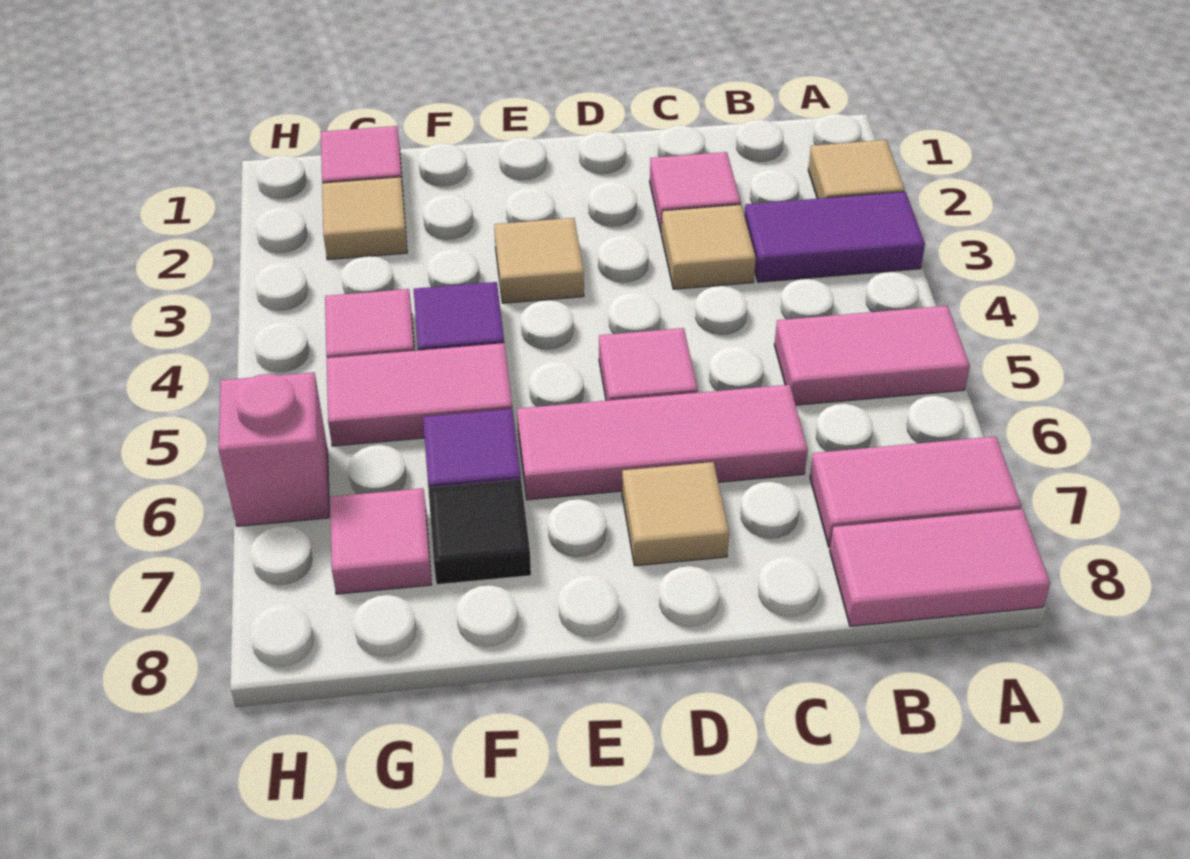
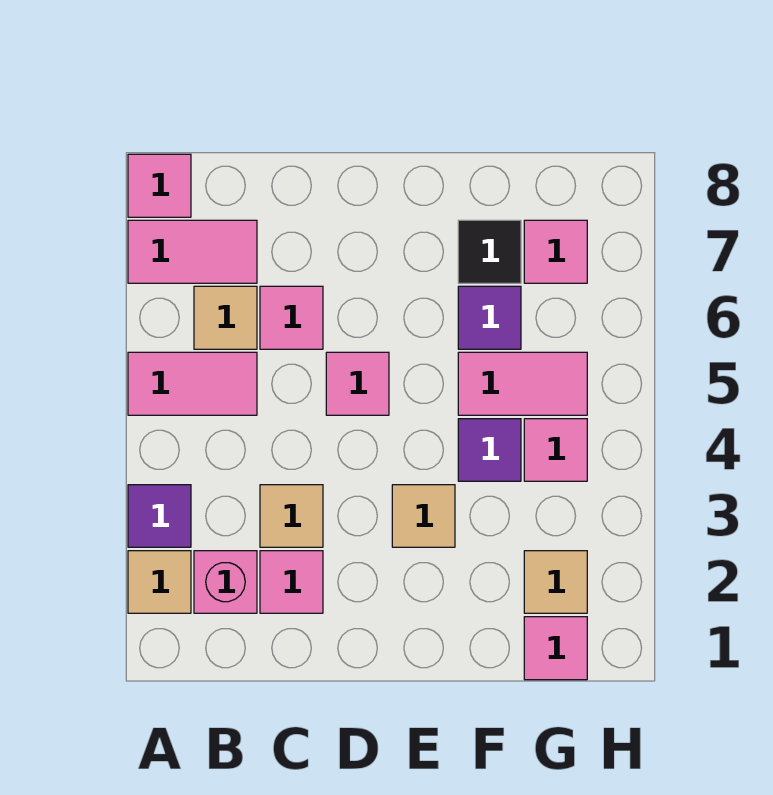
purple 1x2 tile [744,192,925,282] -> purple 1x1 tile [128,485,191,547]
pink 1x2 tile [830,509,1050,626] -> pink 1x1 tile [128,154,191,217]
pink 1x3 tile [517,385,808,500] -> pink 1x1 tile [260,286,323,349]
tan 1x1 tile [622,462,729,566] -> tan 1x1 tile moved to [194,286,257,349]
pink 1x1 brick [219,372,329,526] -> pink 1x1 brick moved to [194,551,257,613]

